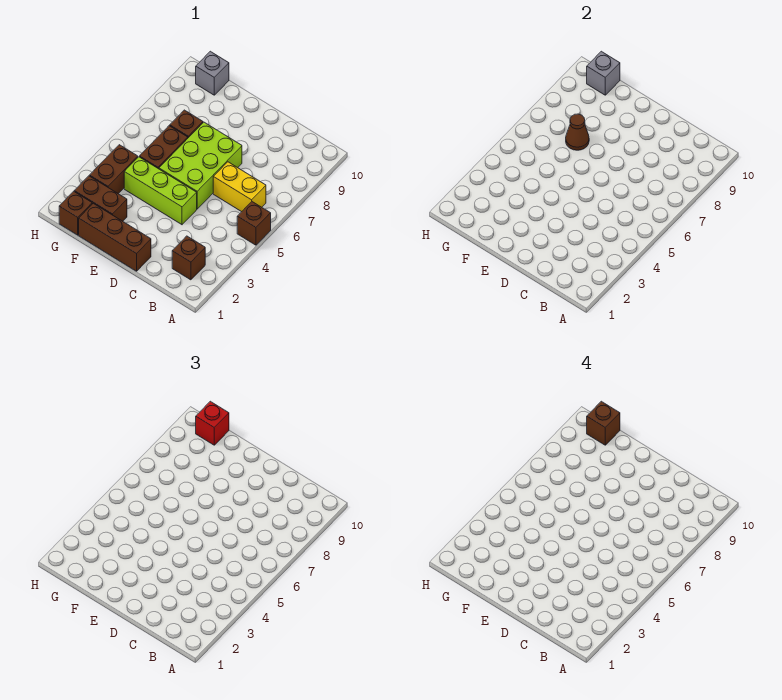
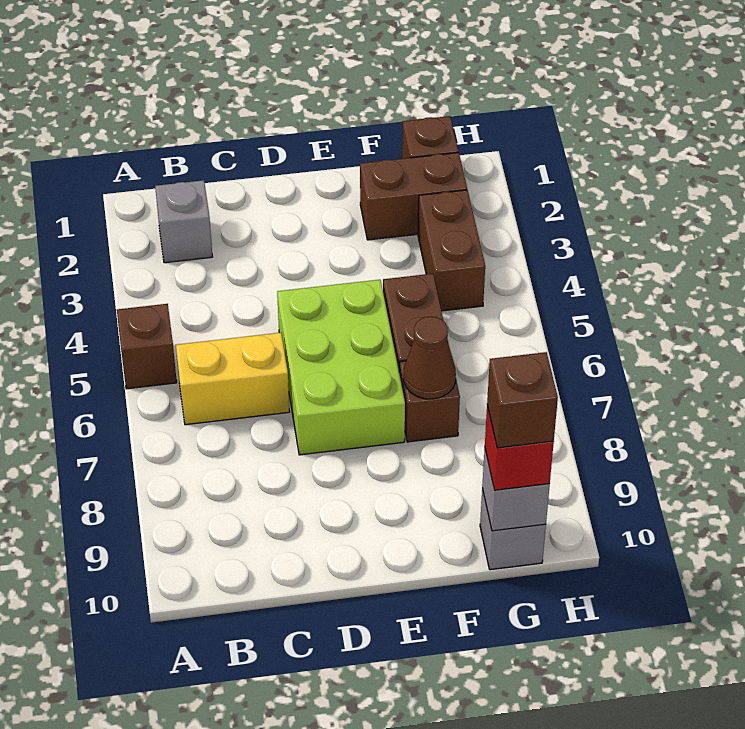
brown 1x1 brick [172,236,205,280] -> grey 1x1 brick [155,180,213,263]
brown 1x3 brick [79,203,151,271] -> none
lime 1x3 brick [124,157,197,225] -> none

